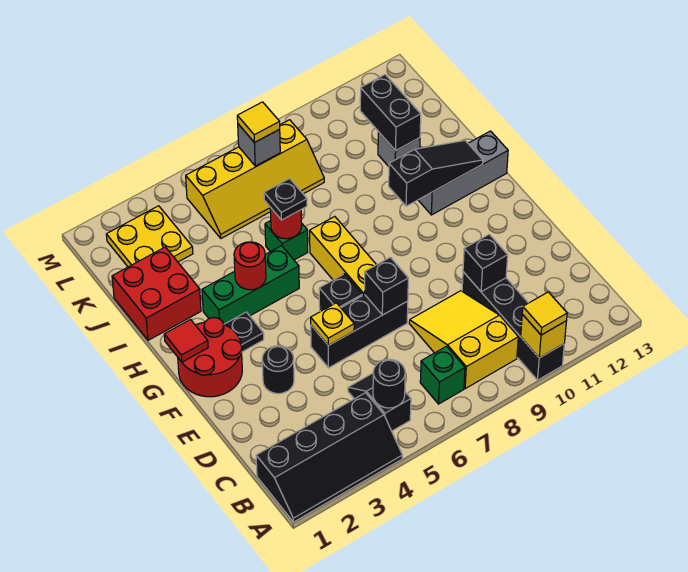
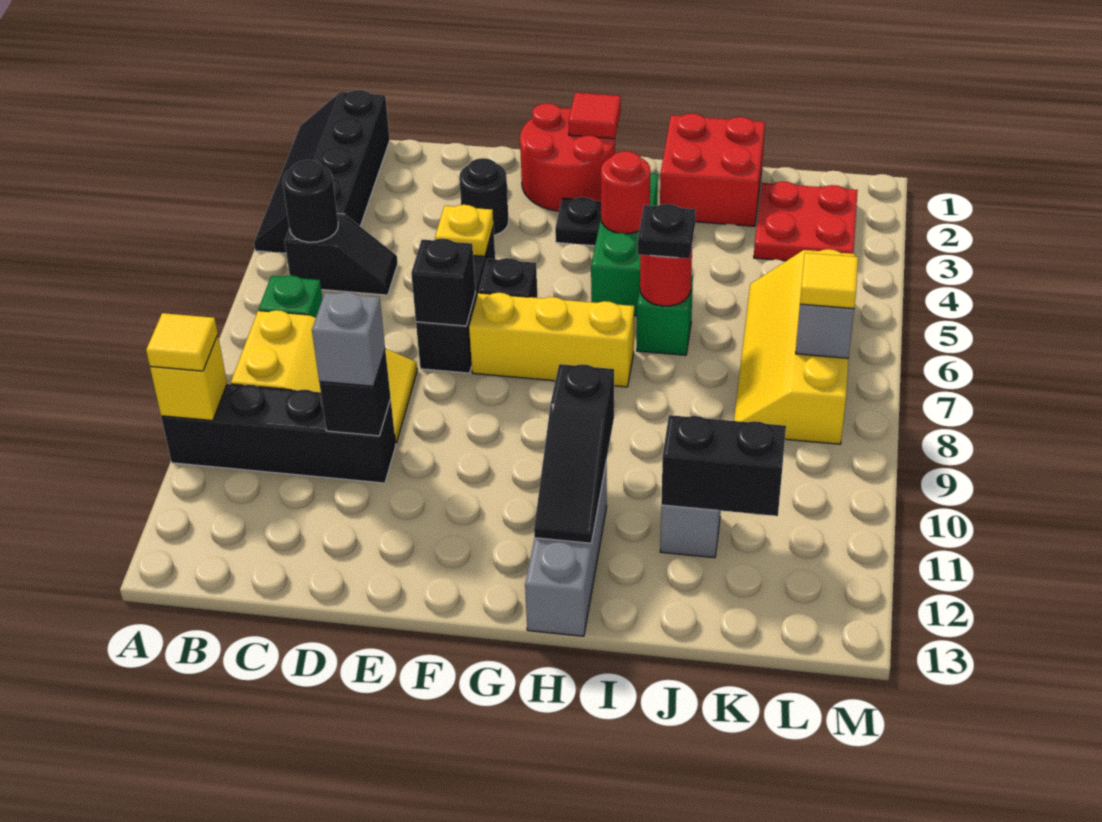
none -> grey 1x1 brick [312,292,385,386]
yellow 2x2 plate [106,206,193,267] -> red 2x2 plate [754,181,858,261]

